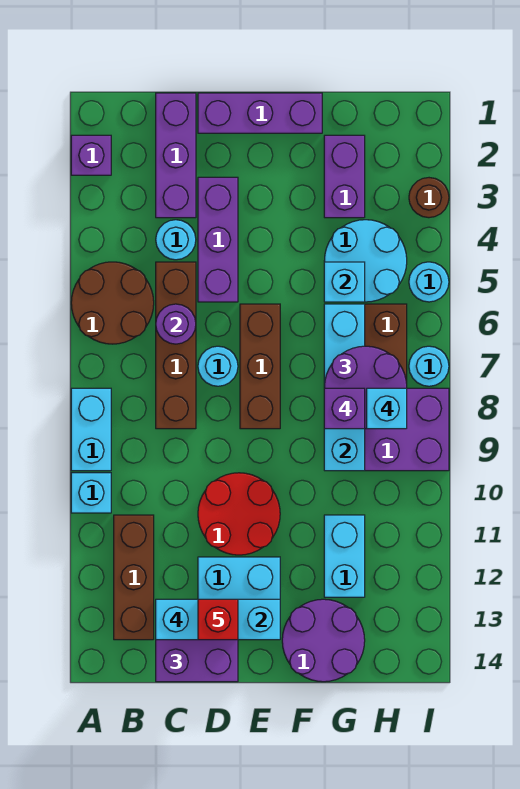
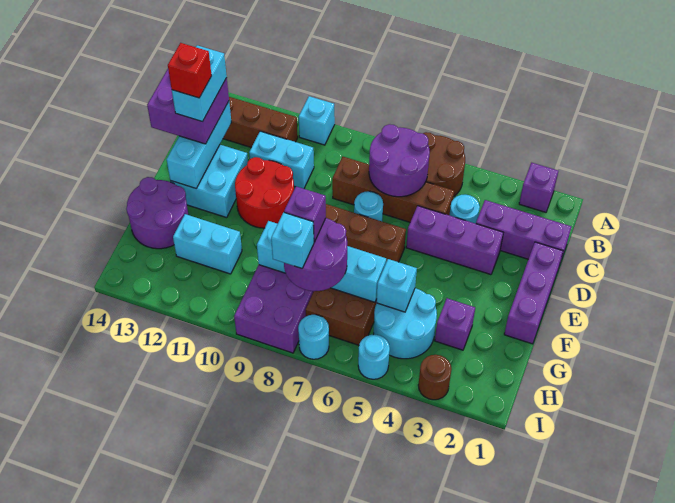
cyan 1x2 brick [71,388,111,471] -> cyan 1x2 brick moved to [249,131,314,189]
purple 1x1 round brick [156,304,196,344] -> purple 2x2 round brick [369,124,430,197]
purple 1x2 brick [324,135,365,218] -> purple 1x1 brick [435,298,475,350]

